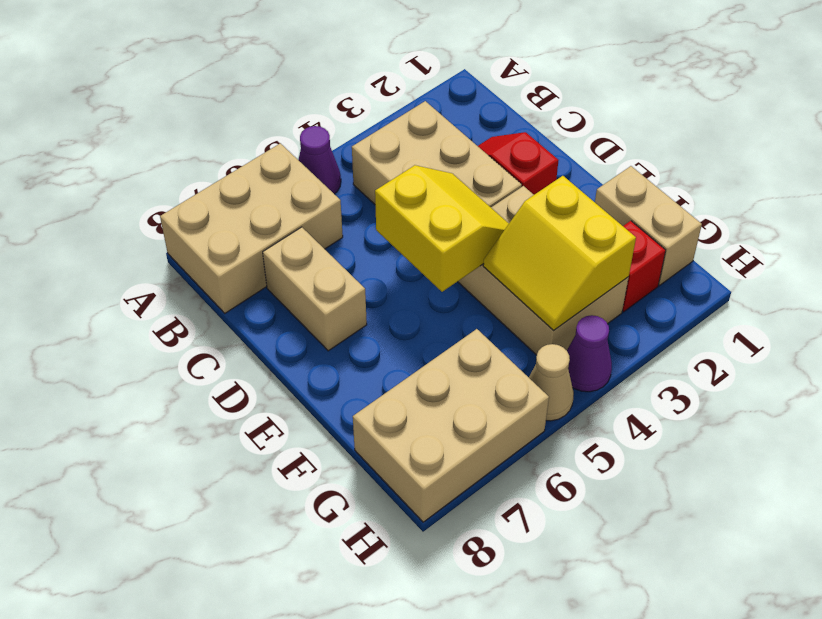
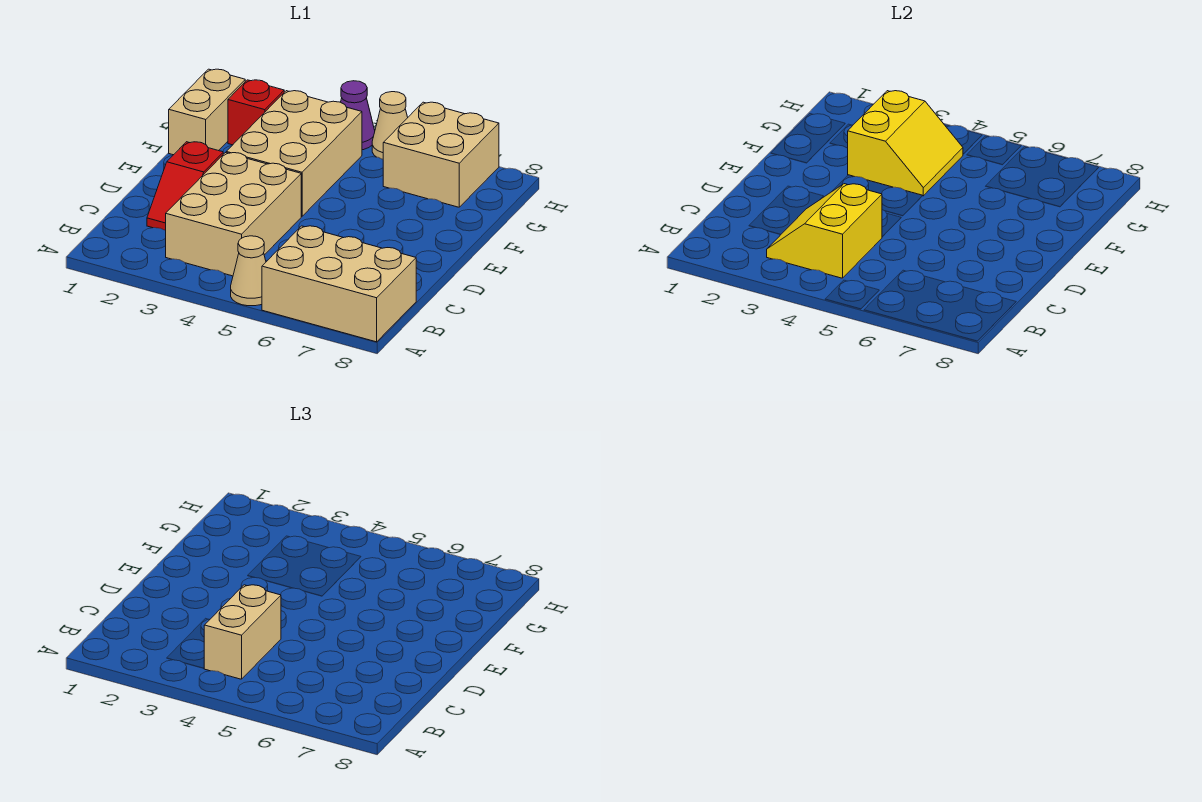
purple 1x1 cone [298,126,341,194] -> tan 1x1 cone [231,236,266,306]
tan 1x2 brick [263,227,367,351] -> tan 1x2 brick moved to [204,585,281,679]
yellow 2x2 slope [375,165,509,292] -> yellow 2x2 slope moved to [767,184,882,278]
tan 2x3 brick [353,329,549,522] -> tan 2x2 brick [383,102,499,207]

